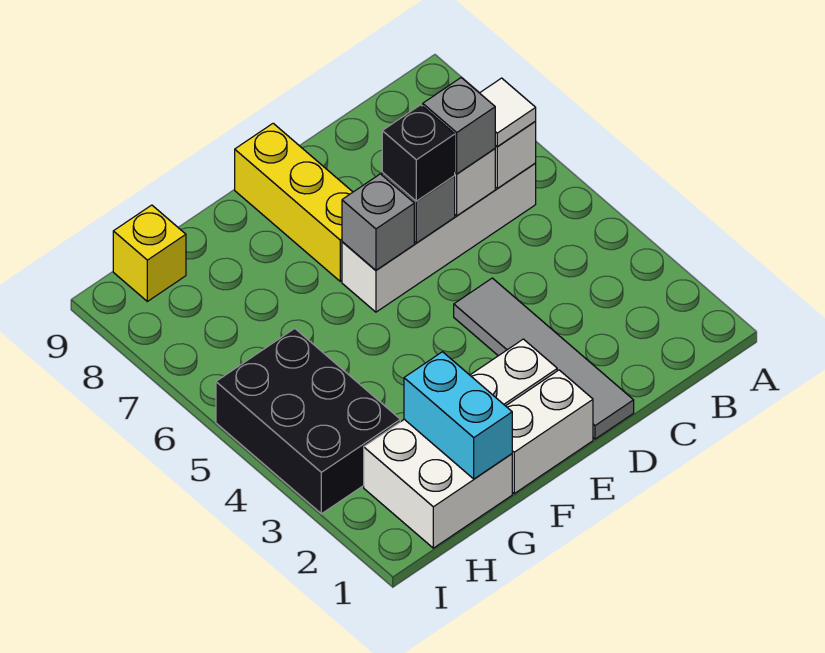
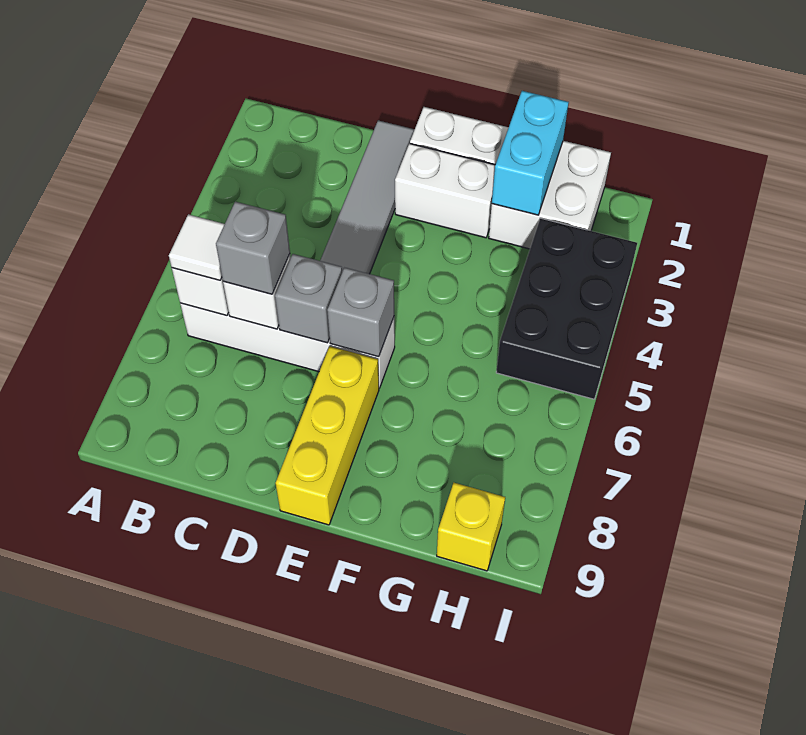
black 1x1 brick [382,105,455,201] -> none

